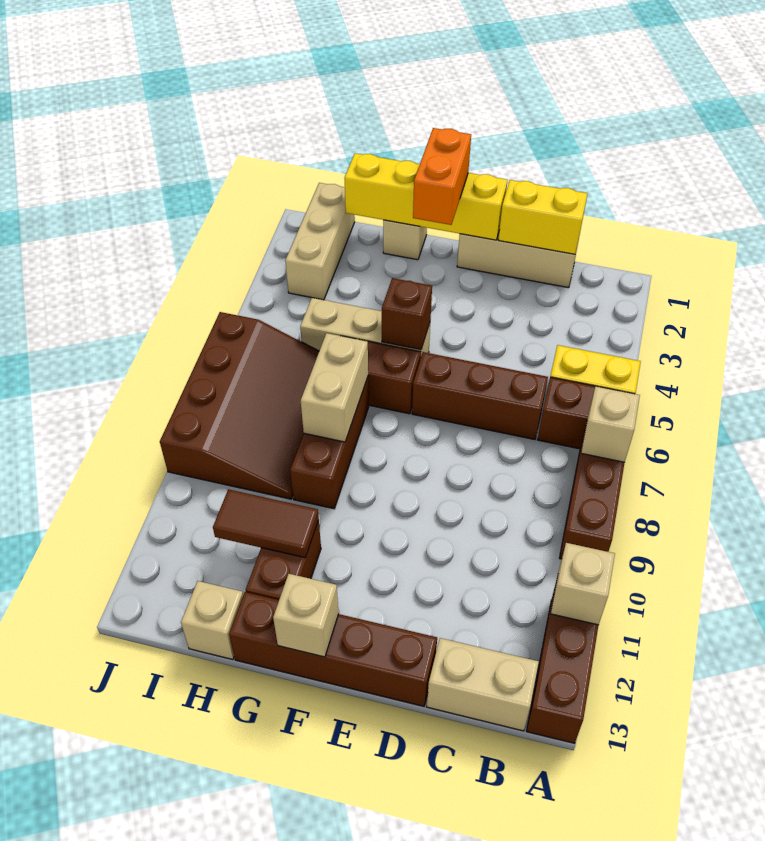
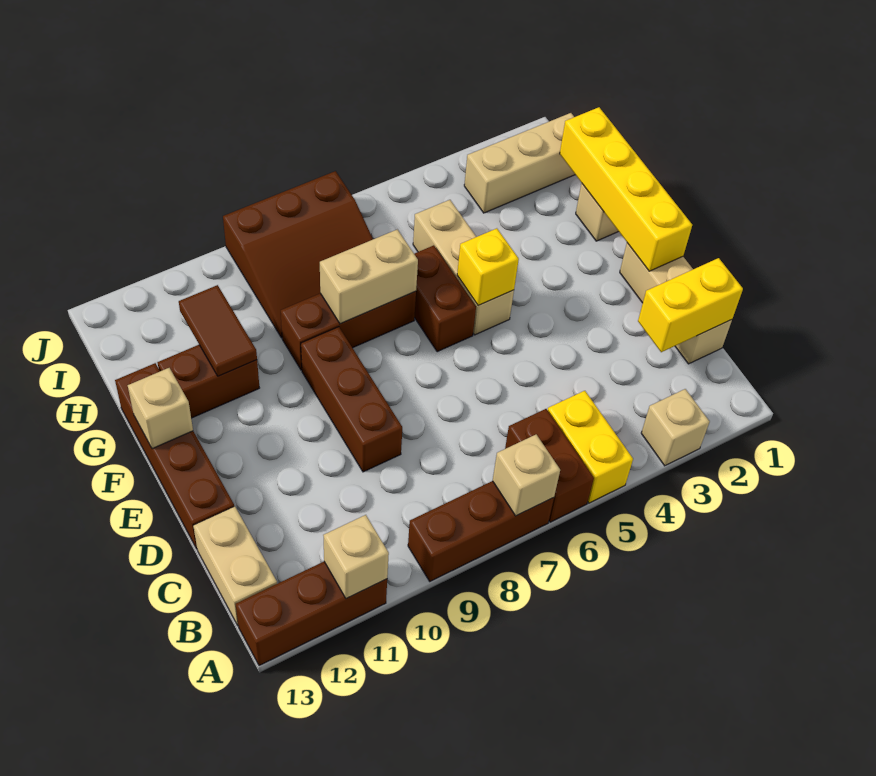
yellow 1x2 brick [498,180,588,254] -> yellow 1x2 brick turned to [638,258,743,352]
brown 1x3 brick [412,352,548,440] -> brown 1x3 brick moved to [301,327,402,472]
orange 1x2 brick [413,128,471,225] -> none
brown 1x1 brick [382,278,432,350] -> yellow 1x1 brick [457,228,519,306]
brown 3x4 slope [160,312,319,499] -> brown 3x3 slope [223,171,373,338]
tan 1x1 brick [181,581,243,659] -> tan 1x1 brick moved to [641,389,710,466]

